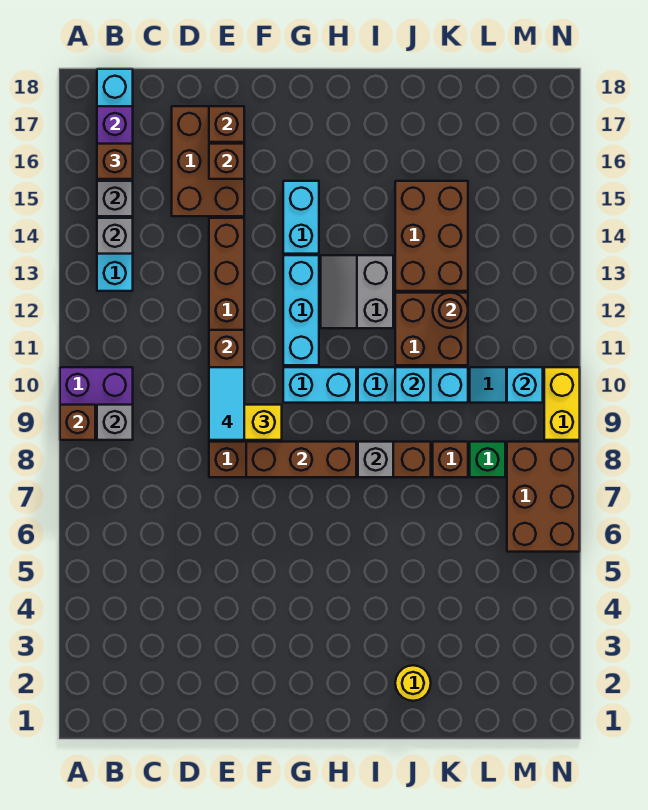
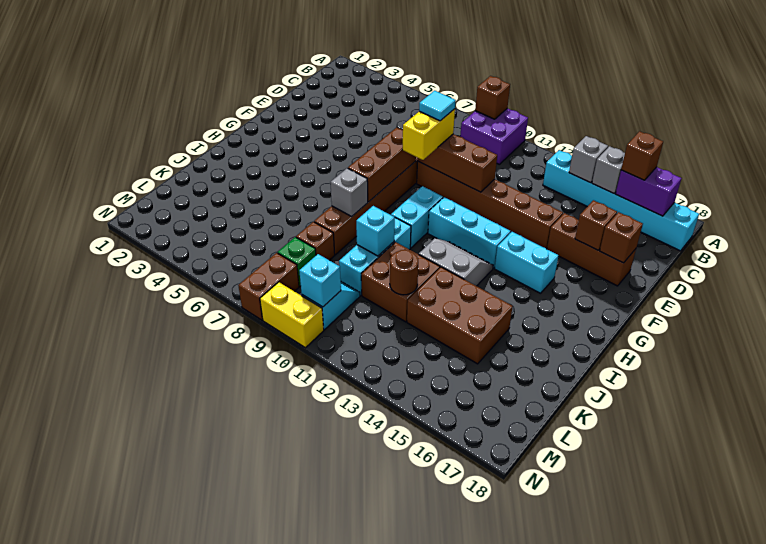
grey 1x1 brick [97,405,133,440] -> none
brown 2x3 brick [172,106,244,216] -> brown 1x3 brick [547,213,636,286]
cyan 1x2 tile [209,367,244,440] -> cyan 1x1 tile [419,91,456,121]
yellow 1x1 round brick [395,665,431,701] -> none
brown 2x3 brick [507,442,580,552] -> brown 1x2 brick [238,253,299,320]

